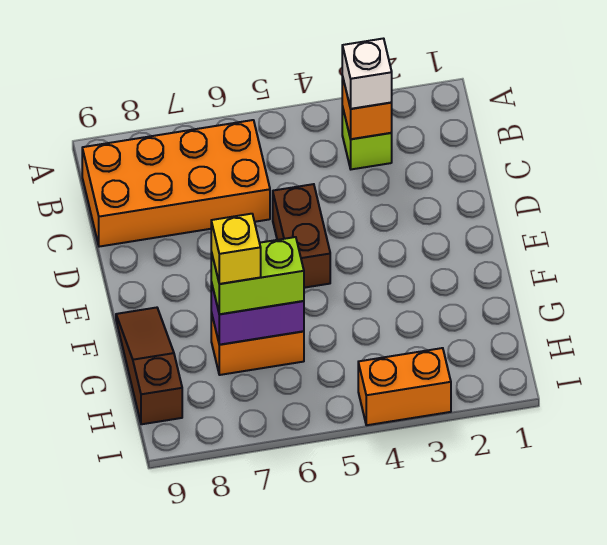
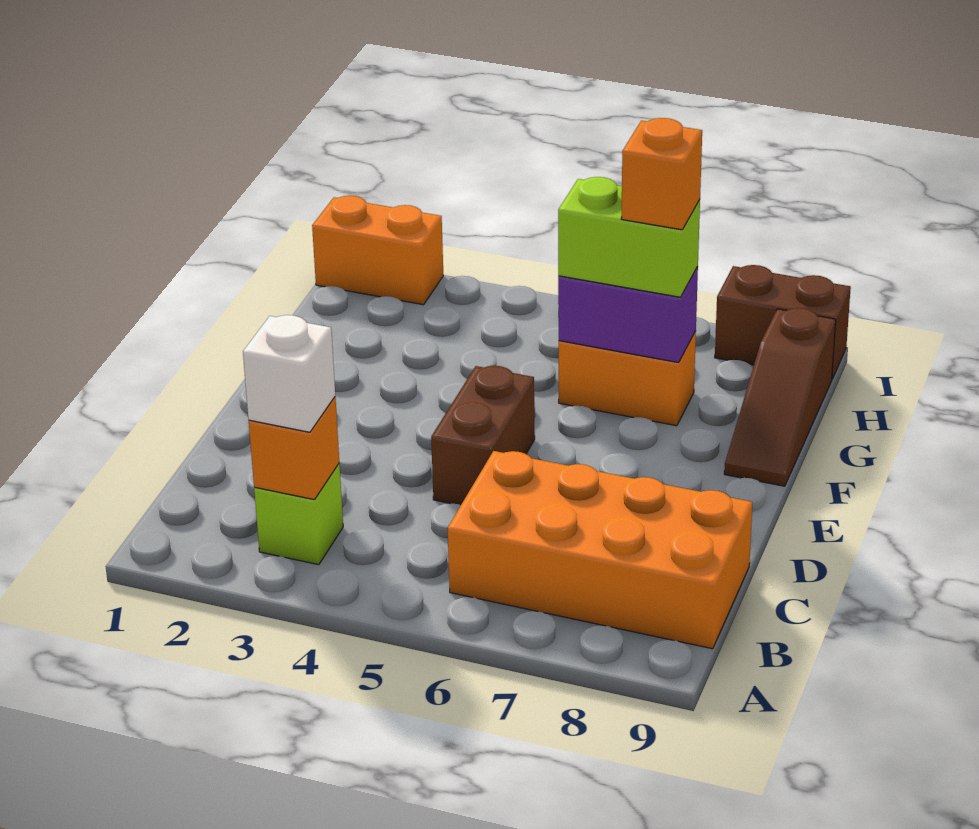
yellow 1x1 brick [211,214,261,284] -> orange 1x1 brick [621,118,702,230]
orange 1x2 brick [358,348,451,425] -> orange 1x2 brick moved to [312,196,443,305]
none -> brown 1x2 brick [715,265,851,379]

